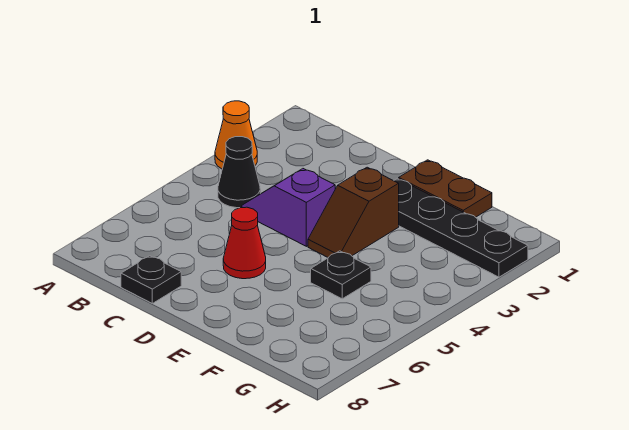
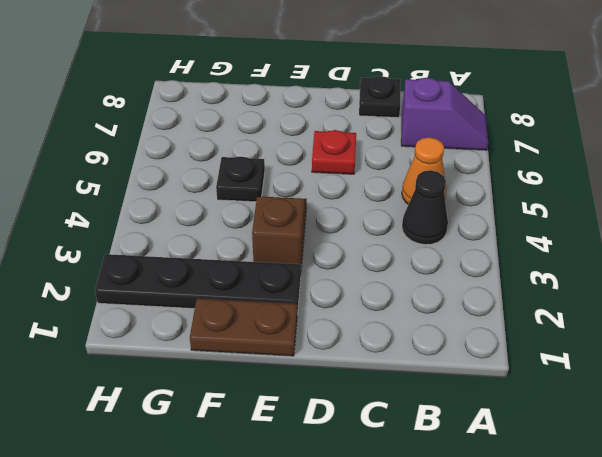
orange 1x1 cone [215,101,257,169] -> orange 1x1 cone moved to [402,137,446,204]
purple 1x2 slope [242,169,335,246] -> purple 1x2 slope moved to [401,78,488,150]
red 1x1 cone [223,207,266,279] -> red 1x1 plate [312,130,356,174]

